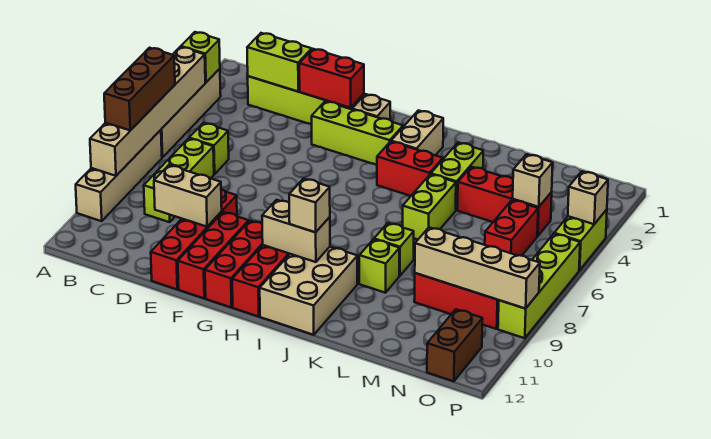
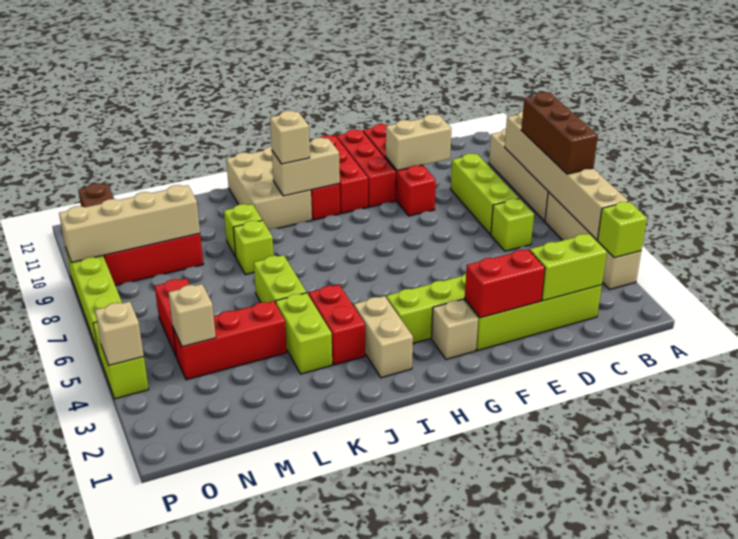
red 1x2 brick [377,142,443,196] -> red 1x2 brick turned to [309,285,365,365]

